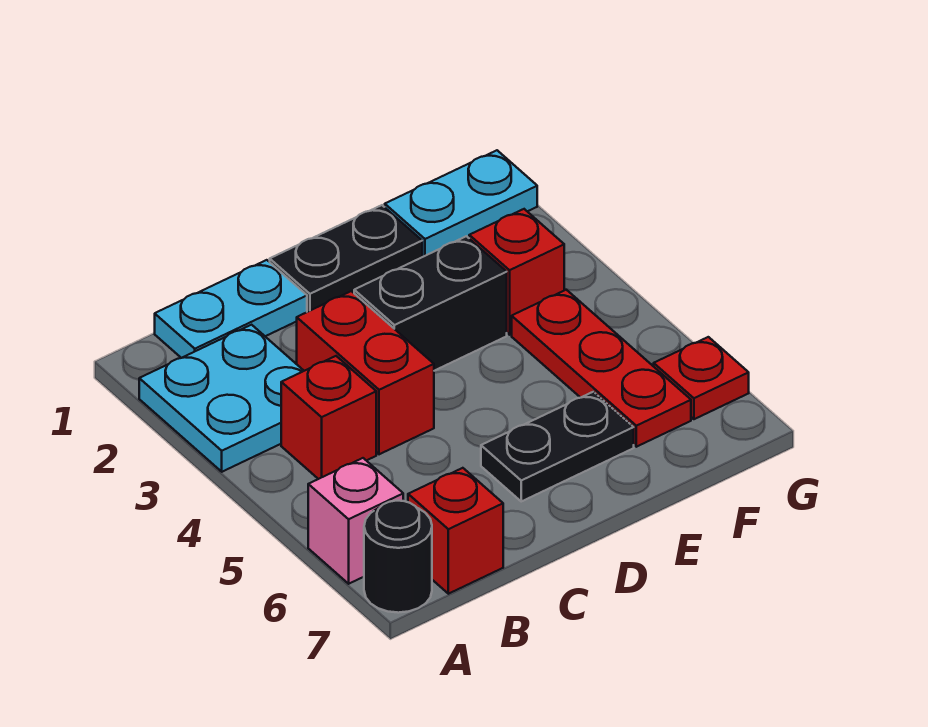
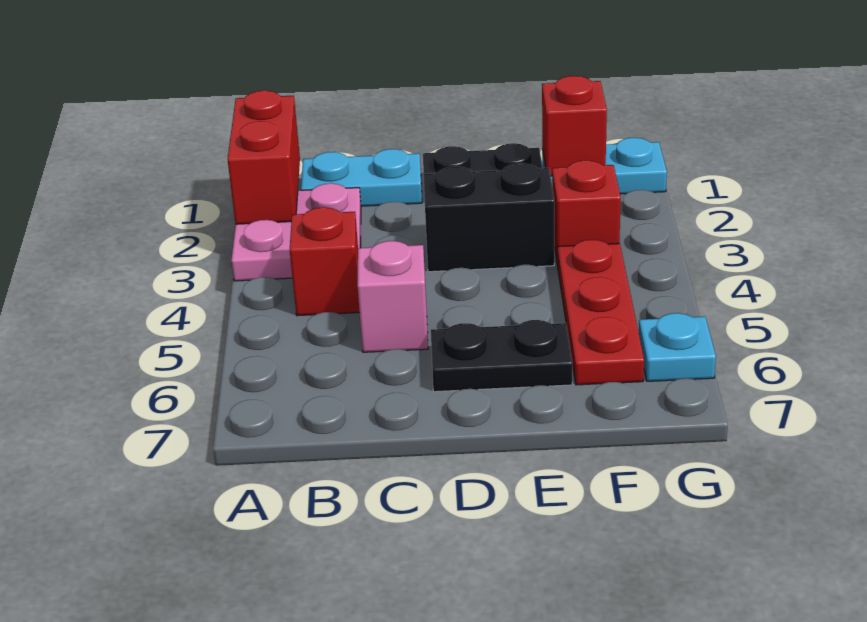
cyan 2x2 plate [139,325,304,472] -> pink 2x2 plate [231,183,361,281]
pink 1x1 brick [308,458,403,584] -> pink 1x1 brick moved to [358,241,428,352]
black 1x1 round brick [364,501,432,613] -> none
red 1x1 brick [408,468,503,594] -> red 1x1 brick moved to [542,76,607,176]
red 1x2 brick [297,291,434,454] -> red 1x2 brick moved to [228,90,300,224]
red 1x1 plate [654,337,749,419] -> cyan 1x1 plate [639,313,716,381]

